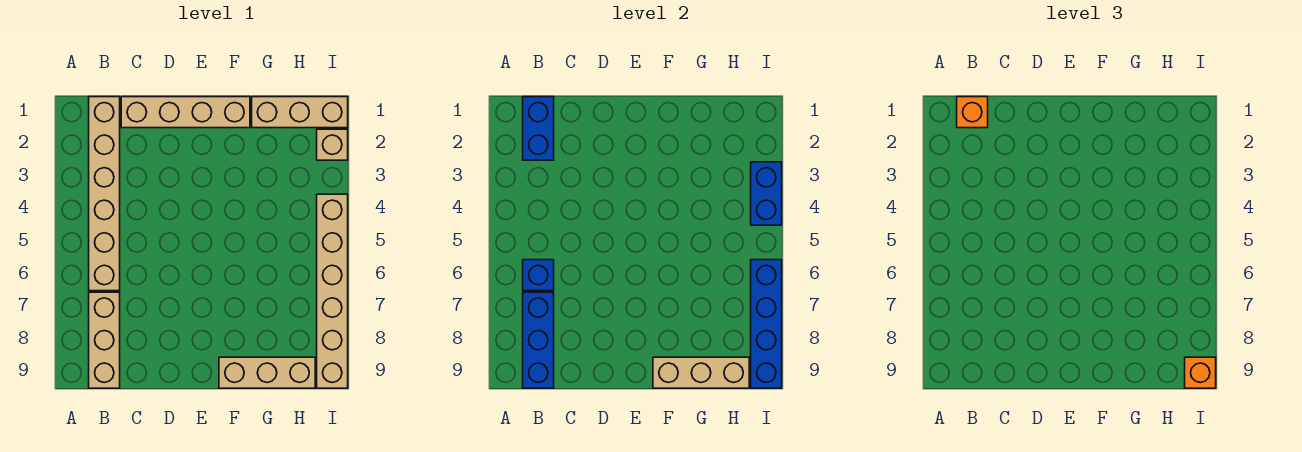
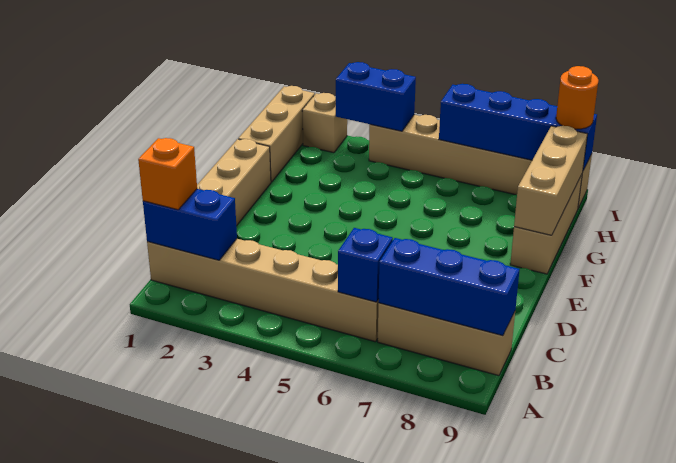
orange 1x1 brick [1185,357,1216,388] -> orange 1x1 round brick [556,66,598,129]

